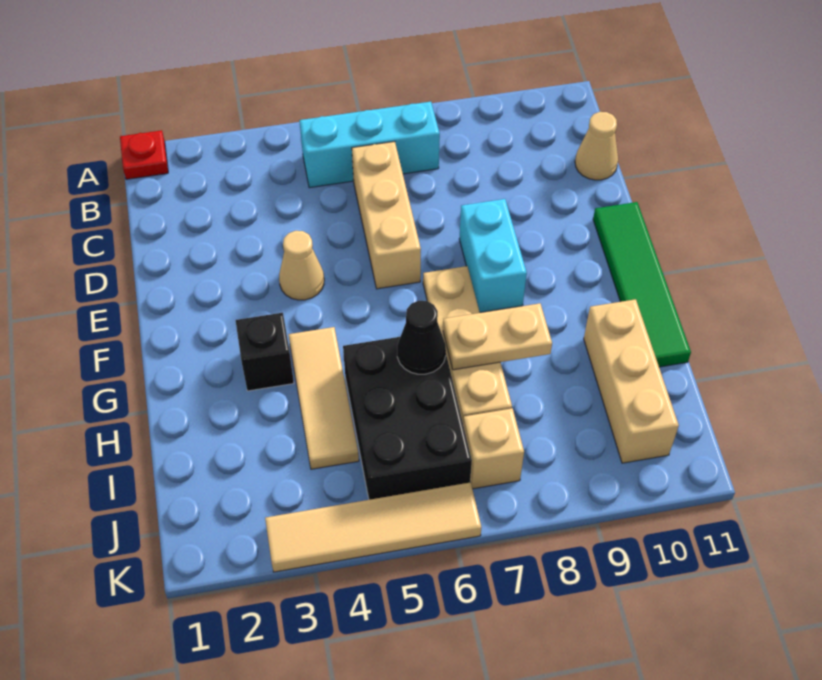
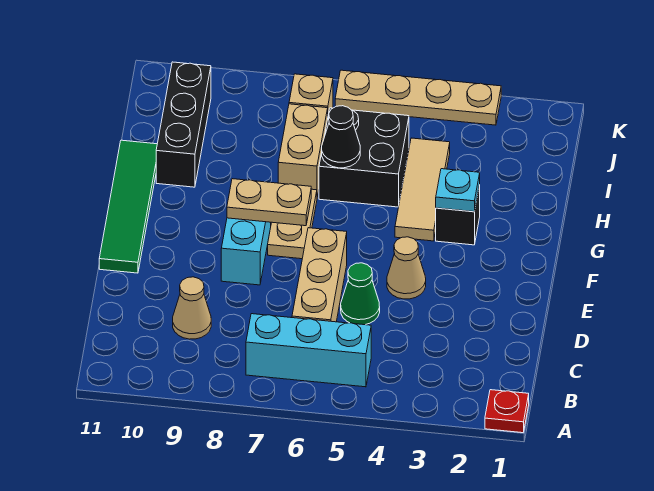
tan 1x1 cone [575,112,618,180] -> tan 1x1 cone moved to [173,277,211,339]
none -> green 1x1 cone [341,263,380,325]
none -> cyan 1x1 plate [436,169,480,212]
black 2x3 brick [343,337,472,500] -> black 2x2 brick [319,108,409,207]
tan 1x2 plate [443,303,552,370] -> tan 1x2 plate moved to [227,179,311,226]
tan 1x3 brick [584,299,679,463] -> black 1x3 brick [156,62,211,187]
tan 1x4 tile [265,482,481,572] -> tan 1x4 plate [335,70,501,125]

